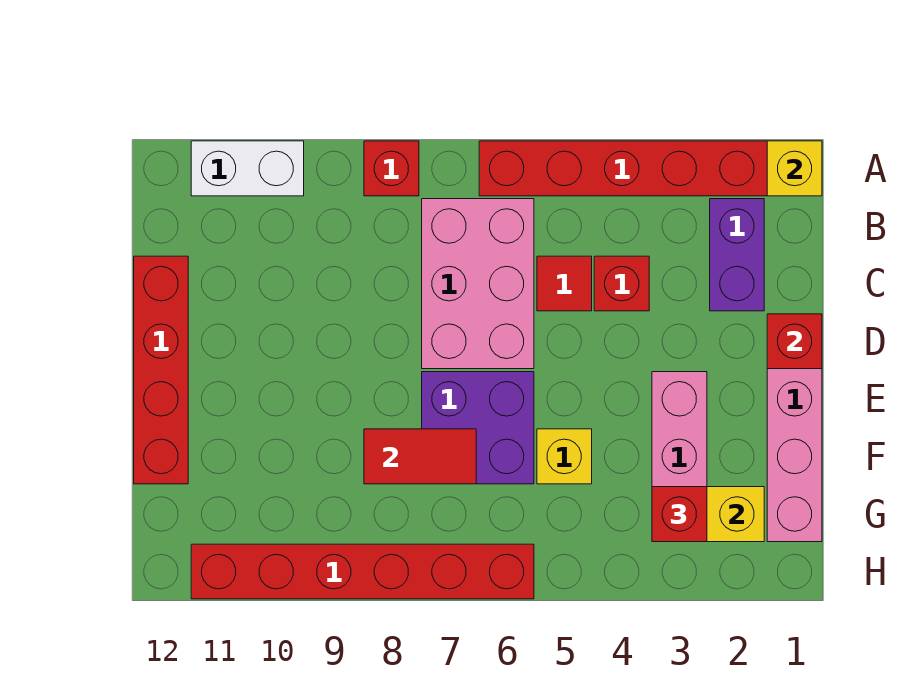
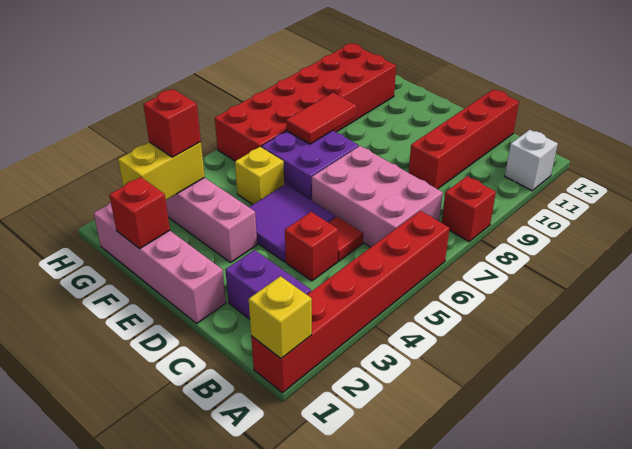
white 1x2 brick [191,141,304,196] -> white 1x1 brick [505,130,558,191]
red 1x4 brick [134,256,188,484] -> red 1x4 brick turned to [409,89,519,189]
red 1x1 brick [767,314,822,369] -> red 1x1 brick moved to [109,177,170,249]
none -> purple 2x2 tile [249,184,336,262]
red 1x6 brick [191,544,534,599] -> red 2x6 brick [215,44,396,161]

